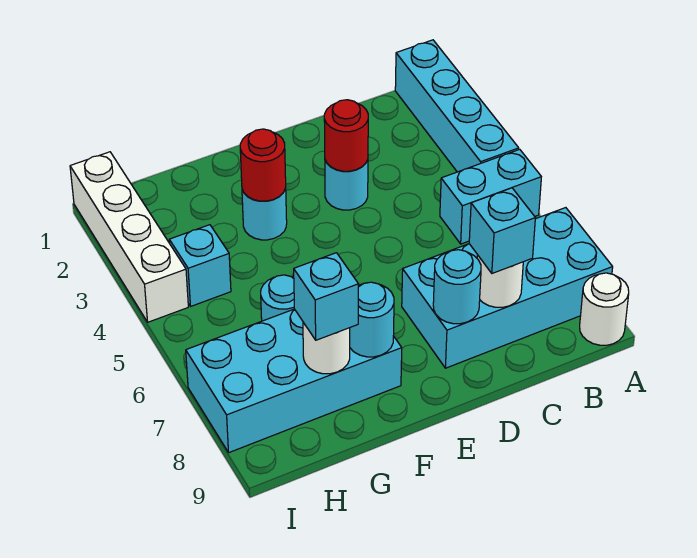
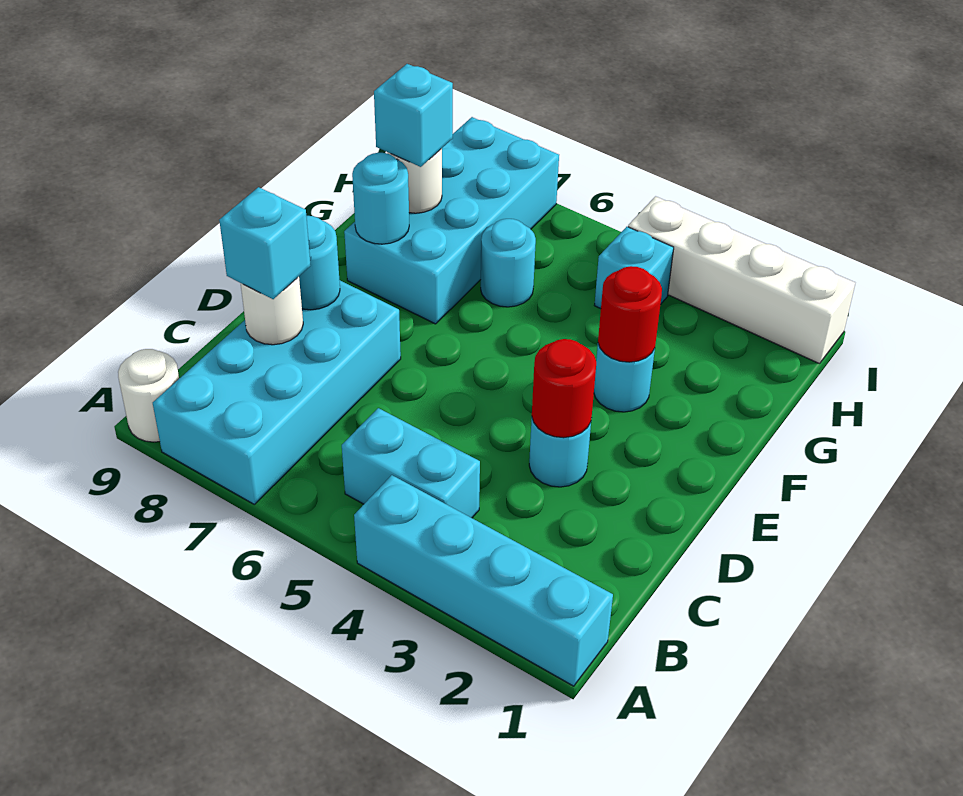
cyan 1x2 brick [440,149,541,244] -> cyan 1x2 brick turned to [342,408,480,518]

